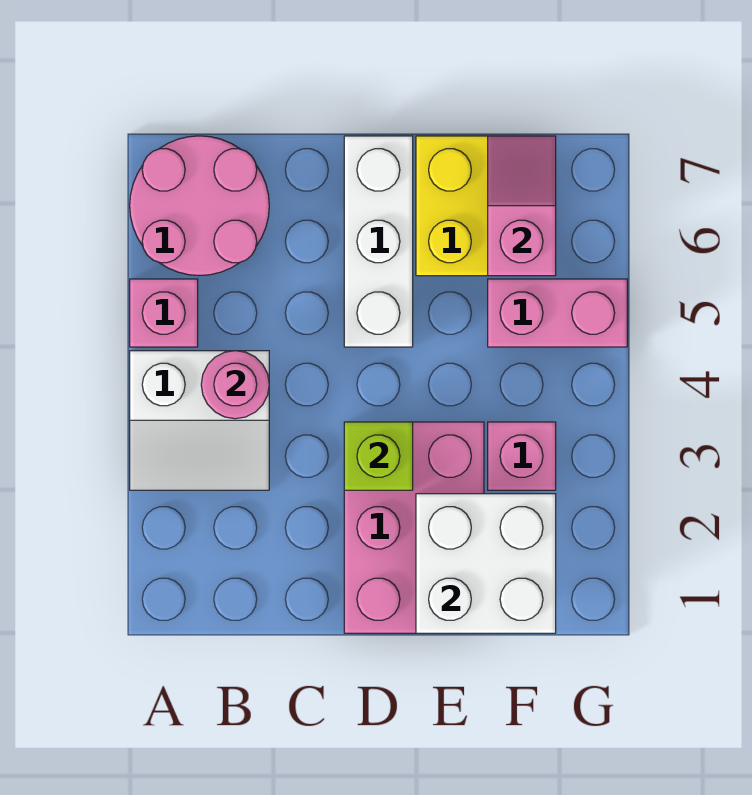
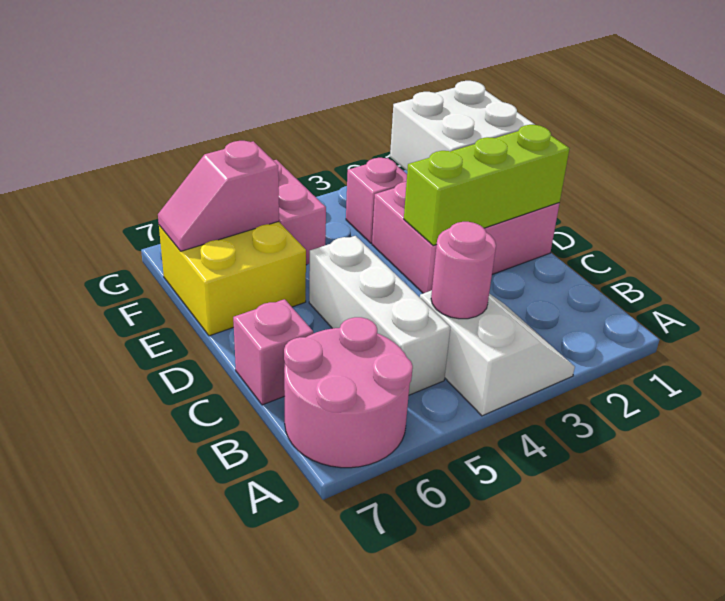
pink 1x1 brick [130,279,198,347] -> pink 1x1 brick moved to [233,299,313,405]
lime 1x1 brick [344,422,413,490] -> lime 1x3 brick [404,125,569,245]
white 1x3 brick [344,136,413,347] -> white 1x3 brick turned to [309,236,450,395]

